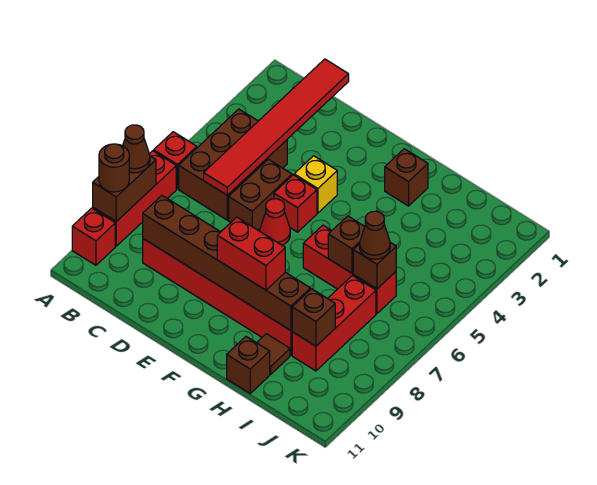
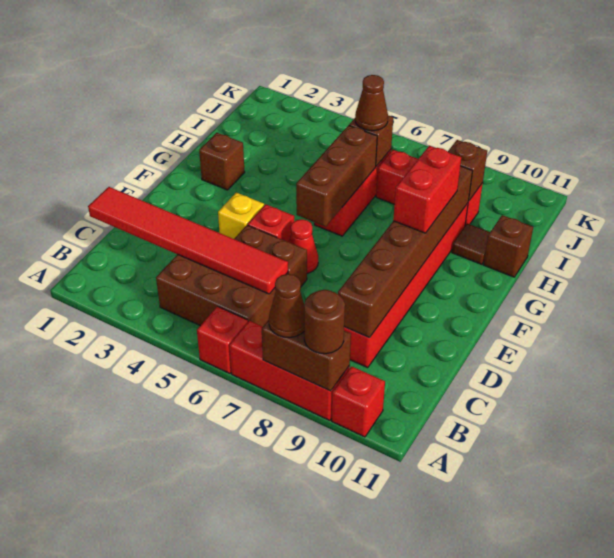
brown 1x1 brick [328,216,365,273] -> brown 1x3 brick [296,125,377,227]

